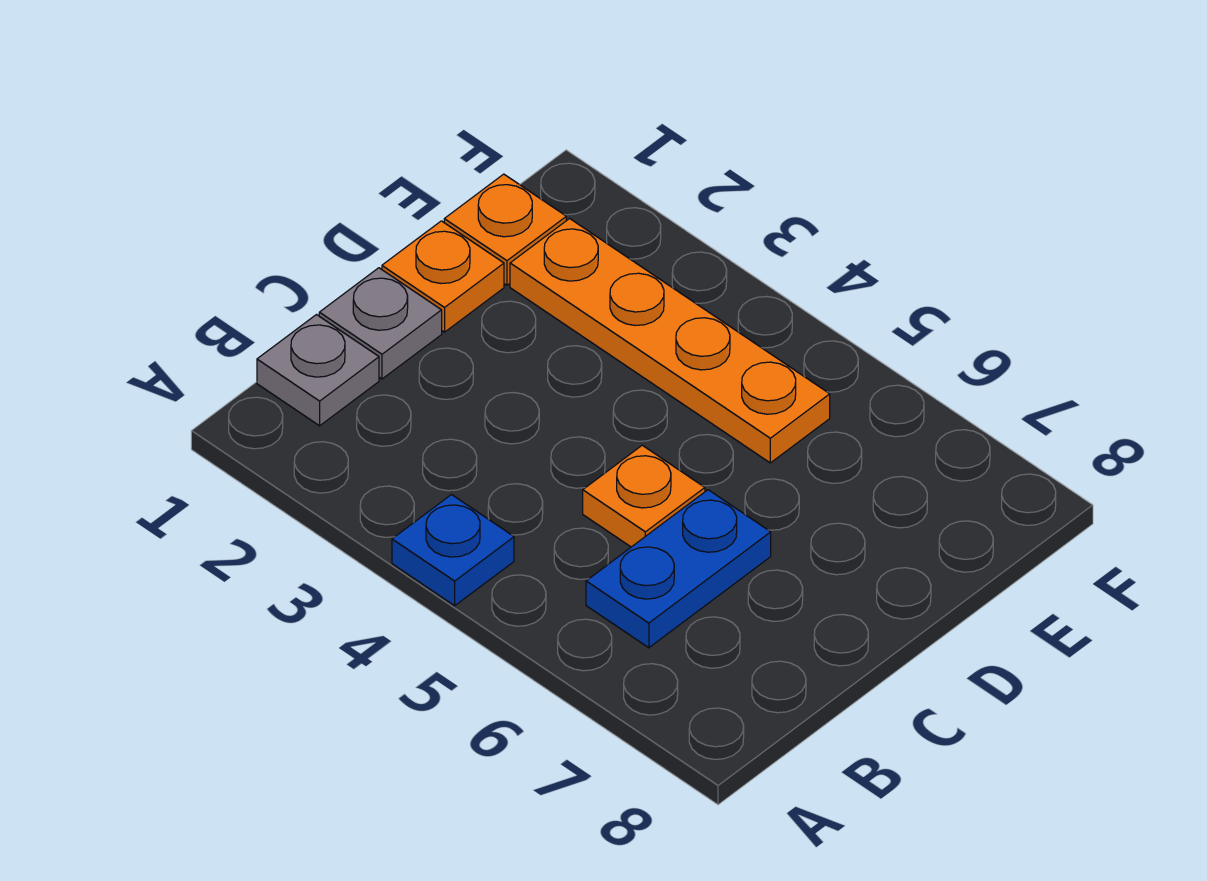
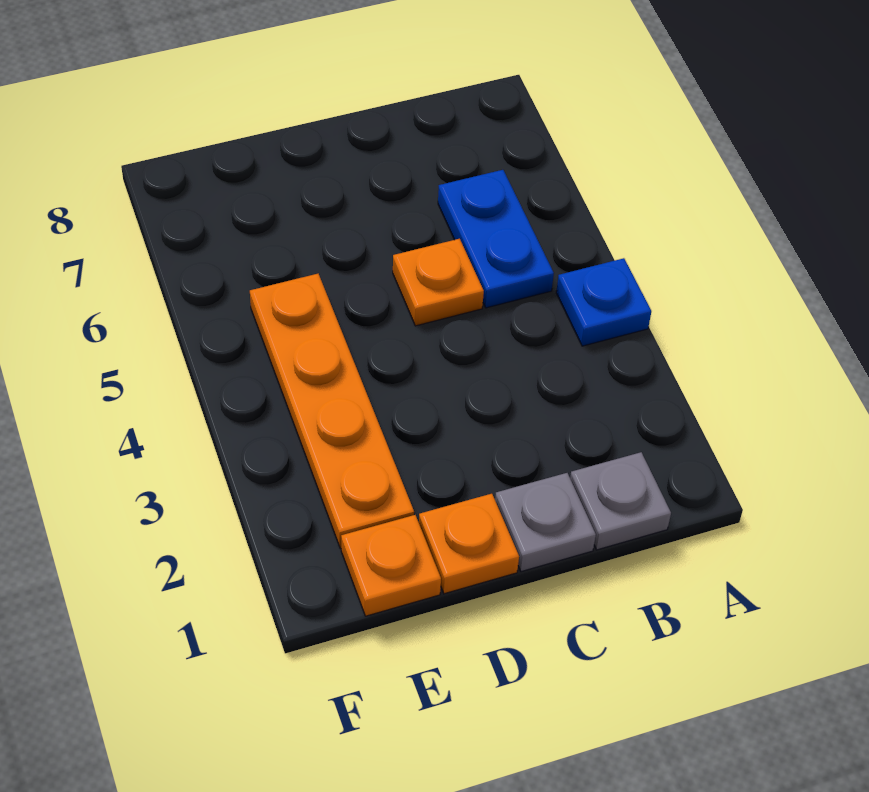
blue 1x2 plate [586,490,771,648] -> blue 1x2 plate turned to [438,170,554,308]

